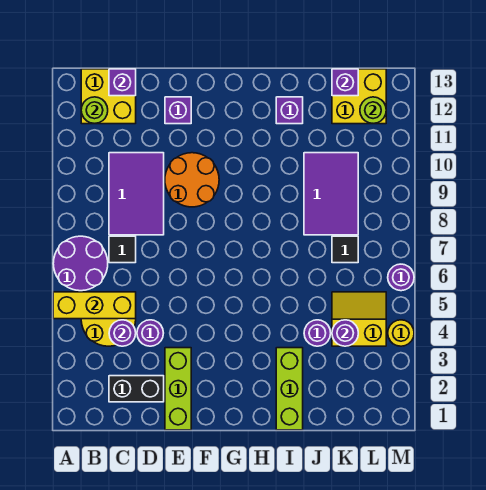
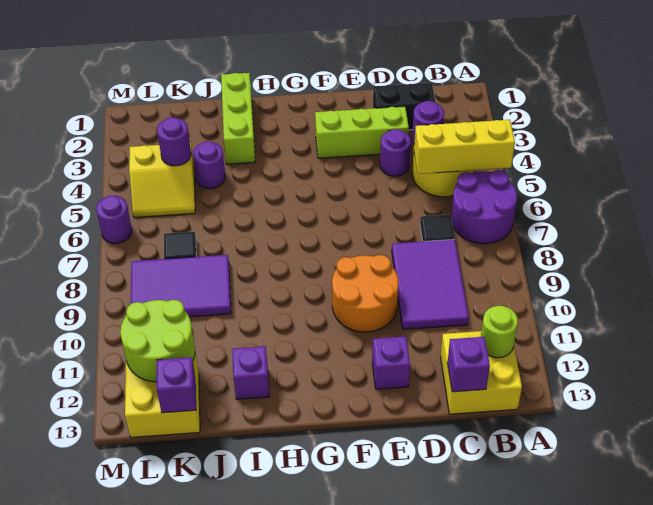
lime 1x3 brick [165,348,191,430] -> lime 1x3 brick turned to [315,106,409,158]
purple 2x3 tile [304,153,358,235] -> purple 2x3 tile turned to [131,255,231,317]
lime 1x1 round brick [360,97,386,124] -> lime 2x2 round brick [120,300,195,382]
yellow 1x1 round brick [388,320,414,346] -> none

